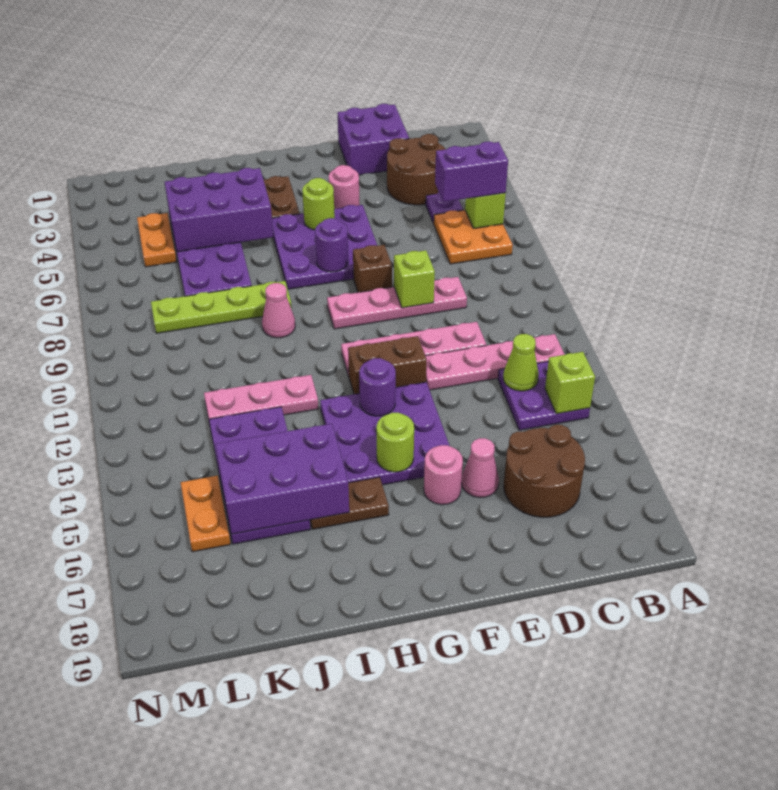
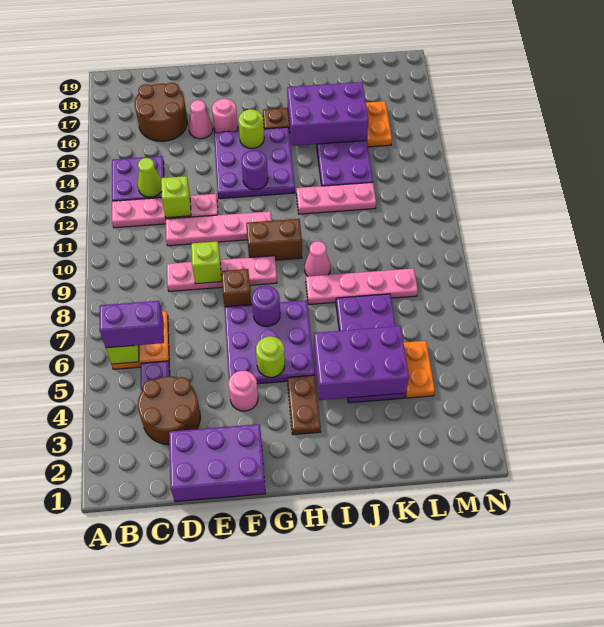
lime 1x1 brick [545,352,595,414] -> lime 1x1 brick moved to [161,176,191,218]
purple 2x2 brick [337,104,409,175] -> purple 2x3 brick [169,424,265,501]
brown 1x2 brick [348,336,427,394] -> brown 1x2 brick moved to [246,219,302,260]
lime 1x4 plate [151,281,292,333] -> pink 1x4 plate [306,268,418,304]

